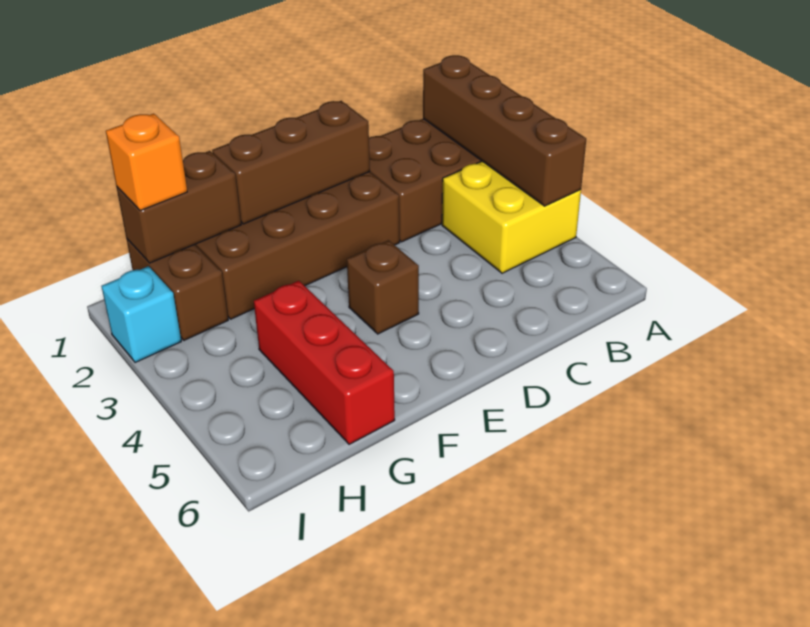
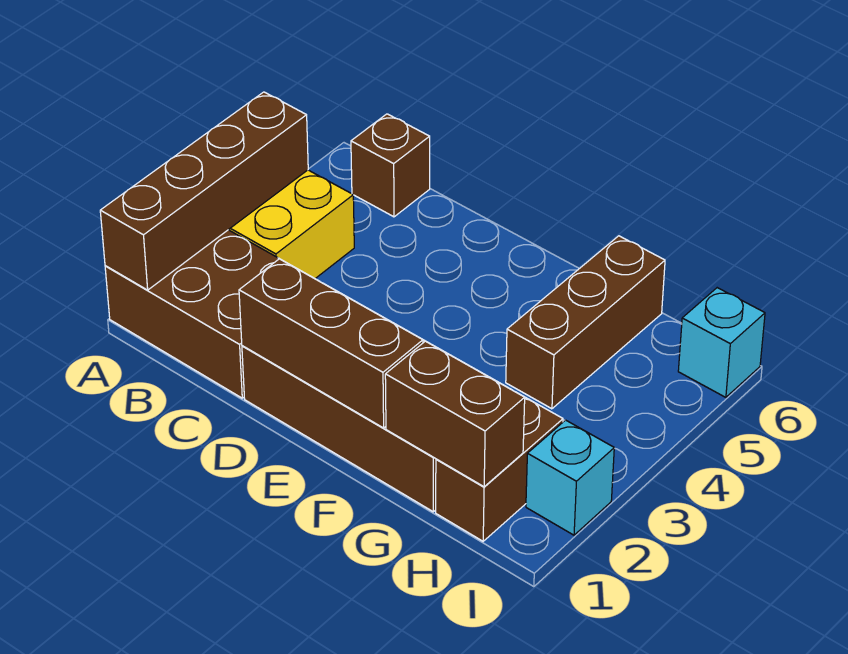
brown 1x1 brick [347,240,419,334] -> brown 1x1 brick moved to [351,114,430,217]
red 1x3 brick [254,281,395,444] -> brown 1x3 brick [506,236,665,409]
orange 1x1 brick [106,113,187,211] -> none
none -> cyan 1x1 brick [678,288,765,397]

